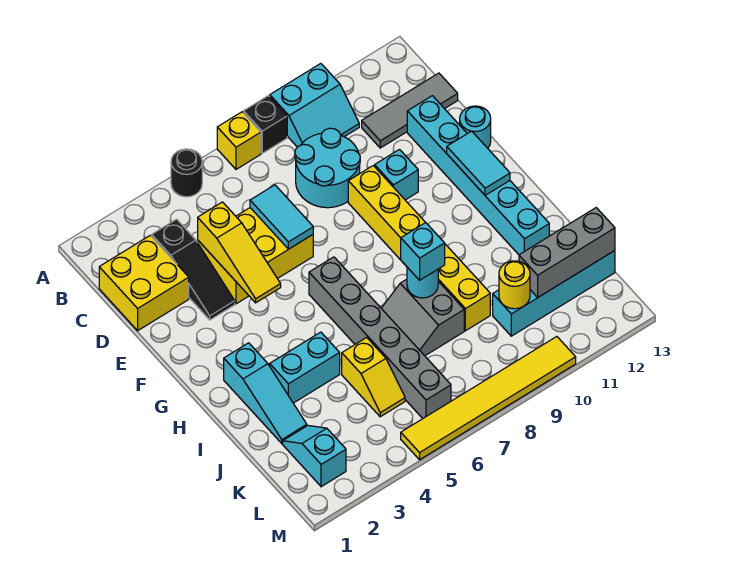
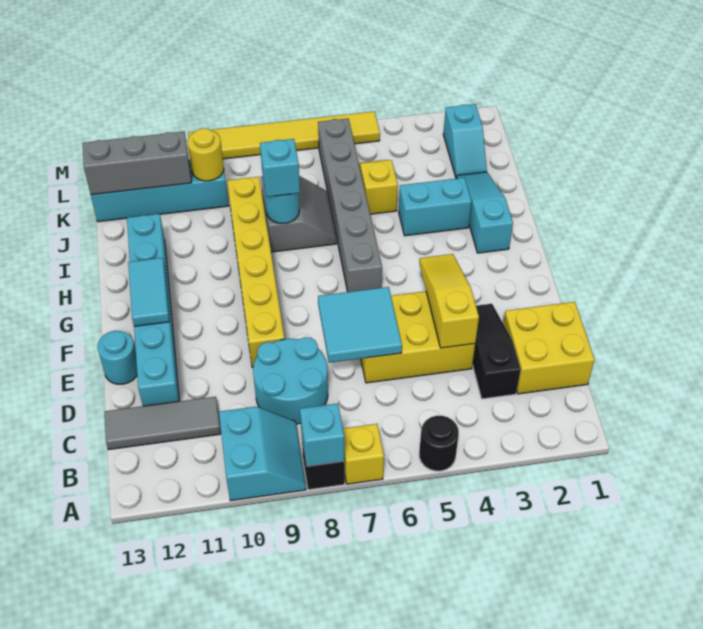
cyan 2x2 slope [270,64,359,147] -> cyan 2x2 slope turned to [219,407,306,501]
cyan 1x2 tile [250,185,313,249] -> cyan 2x2 tile [318,287,402,363]
cyan 1x1 brick [375,150,418,200] -> cyan 1x1 brick moved to [300,403,344,466]

